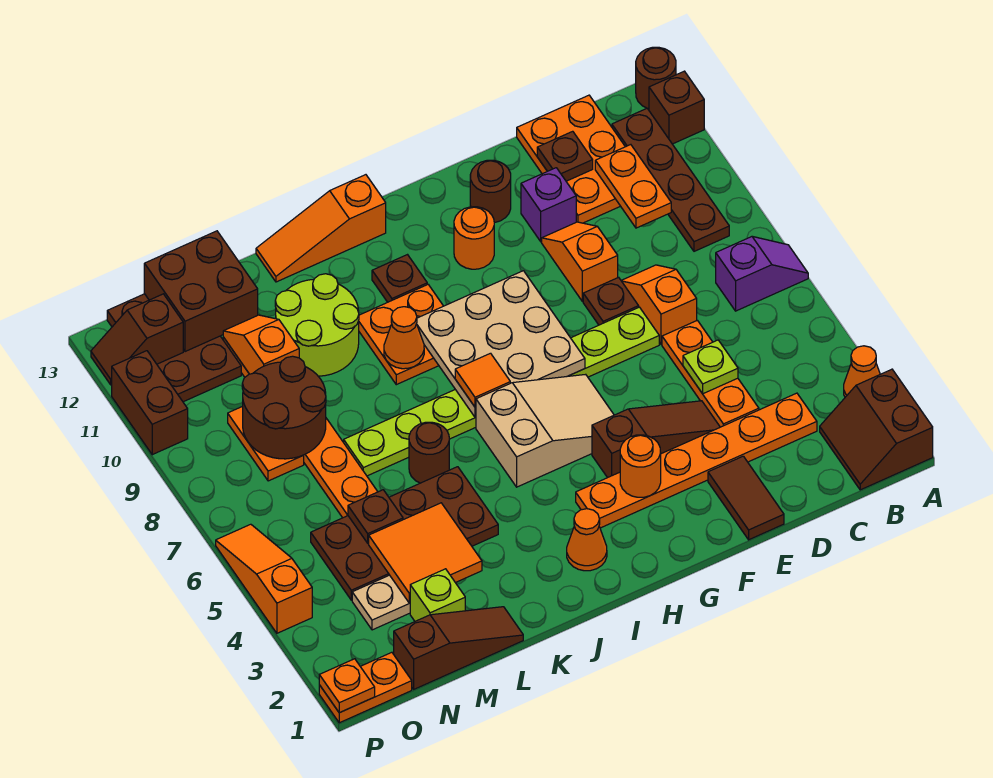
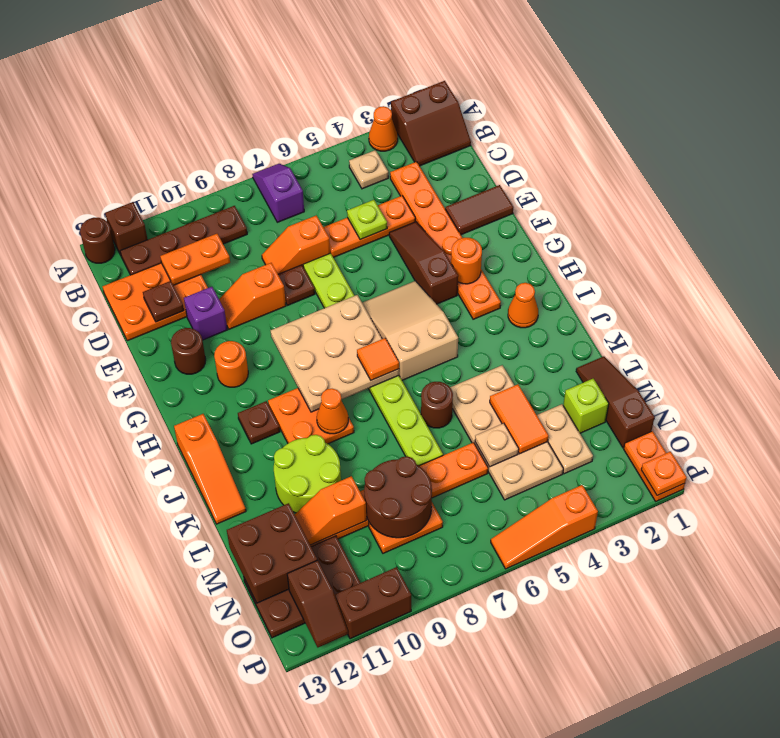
none -> tan 1x1 plate [349,150,388,189]
brown 2x4 plate [311,467,498,600] -> tan 2x4 plate [450,365,563,500]
orange 2x2 tile [369,503,482,603] -> orange 1x2 tile [490,384,548,454]
brown 1x1 plate [348,490,403,543] -> tan 1x1 plate [475,423,519,467]

